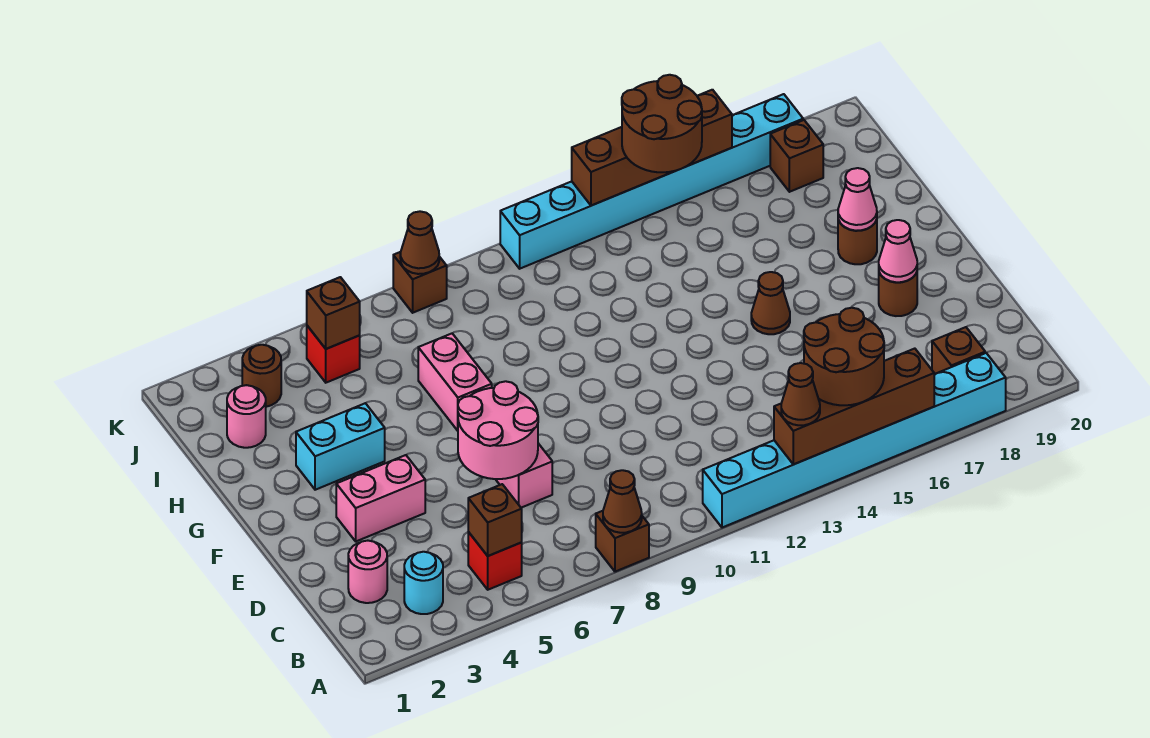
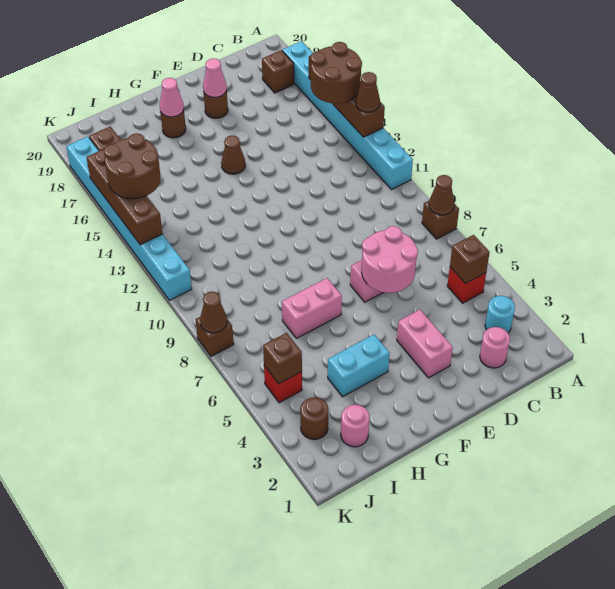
cyan 1x2 brick [296,403,385,490] -> cyan 1x2 brick turned to [328,335,390,397]

